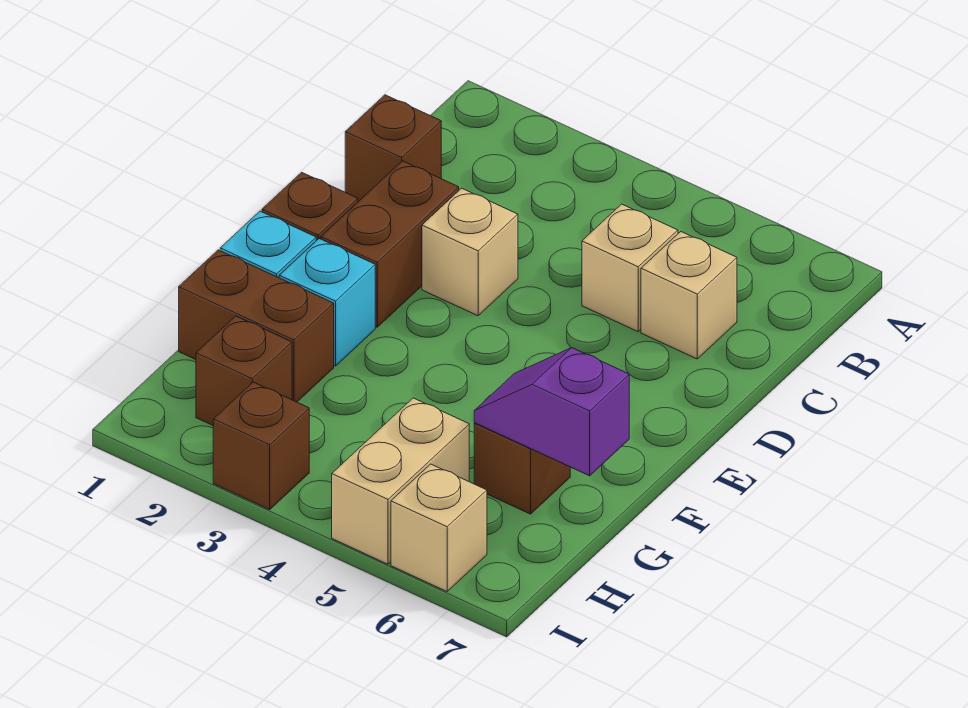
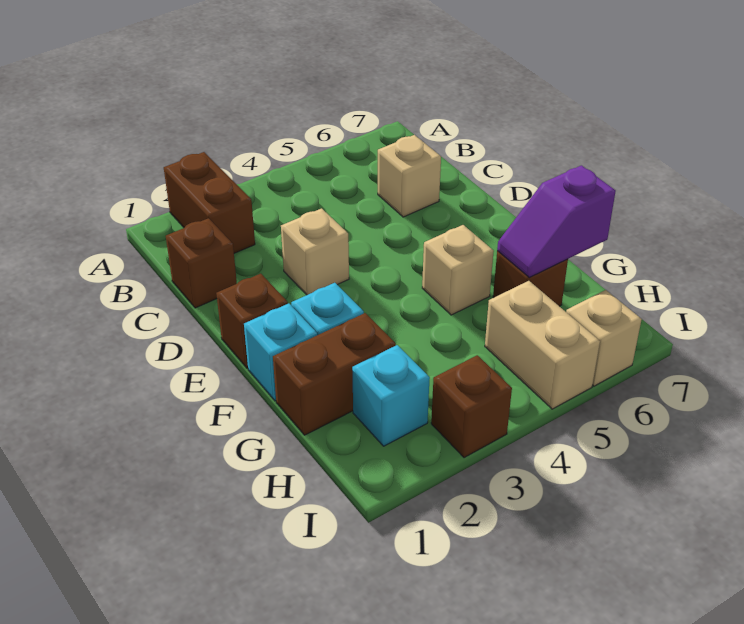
tan 1x1 brick [582,204,678,332] -> tan 1x1 brick moved to [422,225,494,315]
brown 1x2 brick [321,161,459,327] -> brown 1x2 brick moved to [164,152,255,253]
brown 1x1 brick [196,316,292,425] -> cyan 1x1 brick [352,345,430,446]

